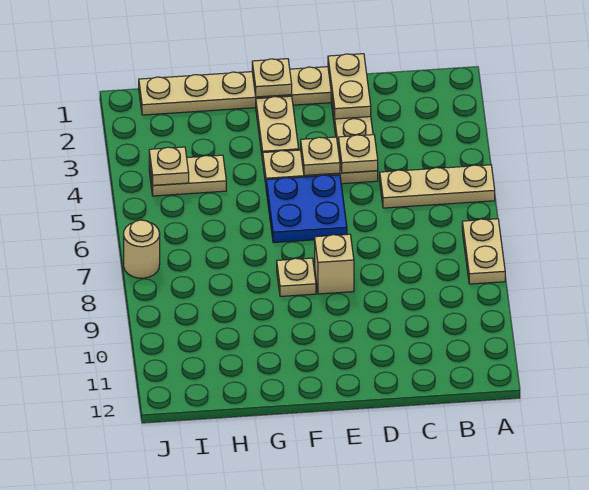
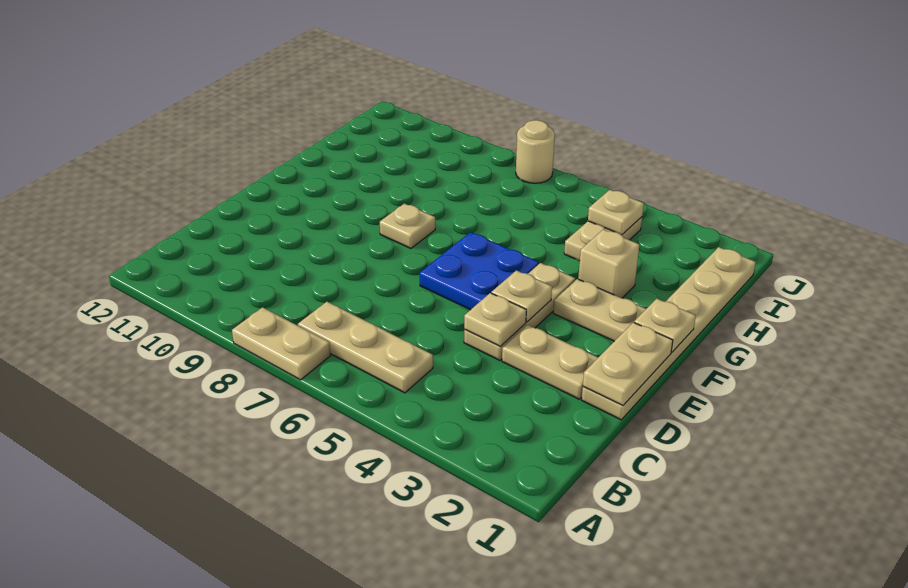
tan 1x3 plate [380,165,495,208] -> tan 1x3 plate turned to [298,302,433,393]
tan 1x2 plate [328,54,371,119] -> tan 1x2 plate turned to [583,322,673,405]
tan 1x1 brick [315,234,354,294] -> tan 1x1 brick moved to [578,230,639,298]

